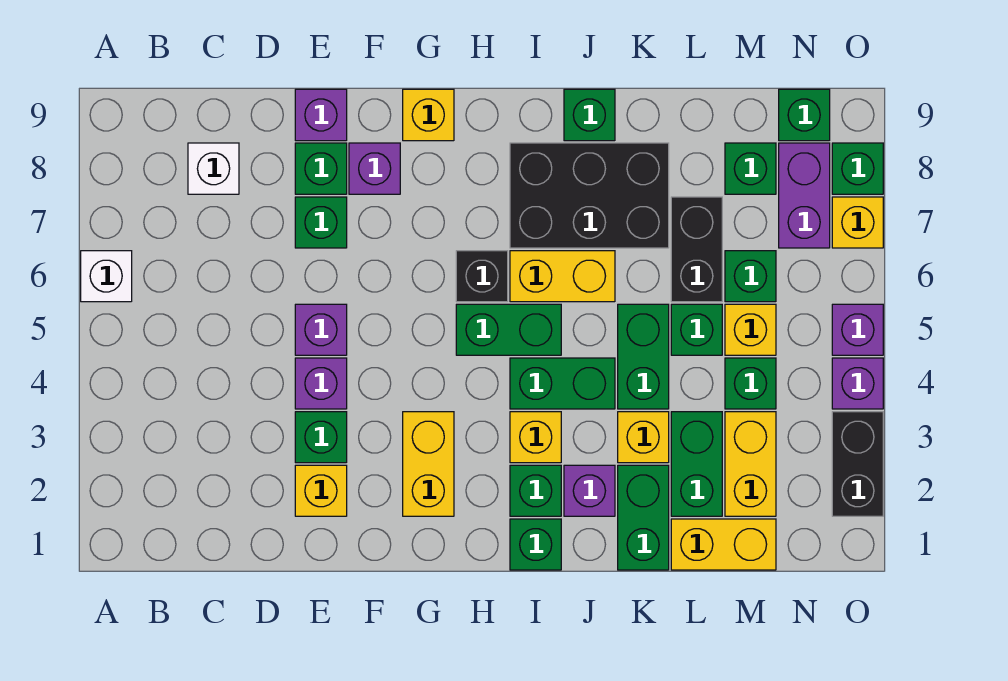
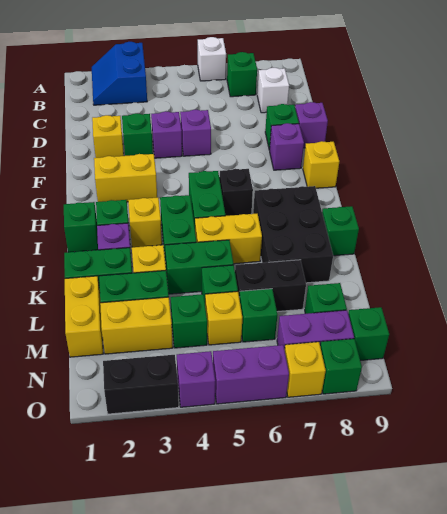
none -> blue 2x2 slope [92,42,147,105]
green 1x1 brick [295,197,347,248] -> green 1x1 brick moved to [227,52,257,97]
yellow 1x2 brick [510,251,615,302] -> yellow 1x2 brick turned to [195,214,262,264]
purple 1x1 brick [832,304,883,355] -> purple 1x2 brick [213,345,289,404]

